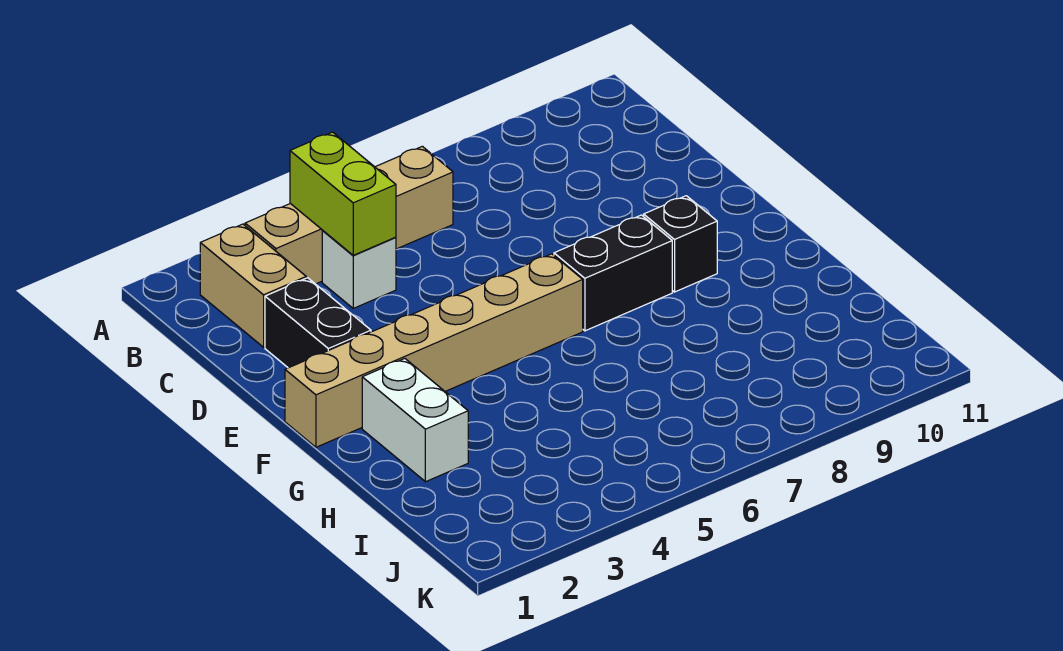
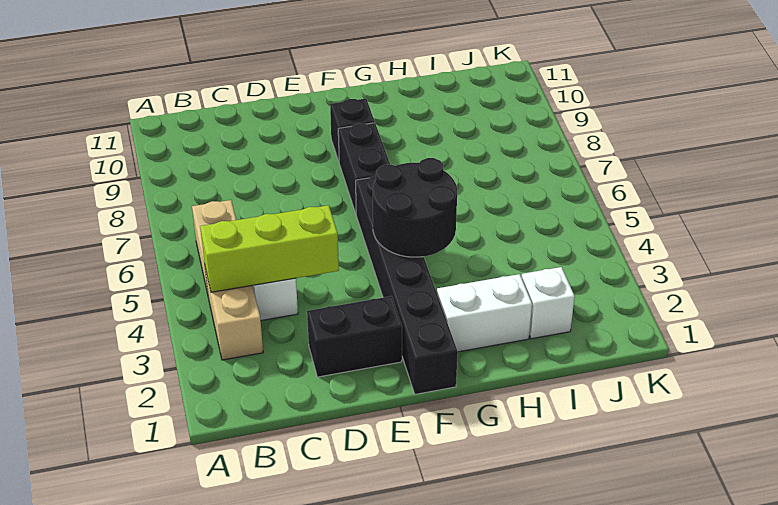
tan 1x2 brick [200,224,306,347] -> none
lime 1x2 brick [290,132,396,255] -> lime 1x3 brick [200,205,339,292]
tan 1x6 brick [285,254,583,447] -> black 1x6 brick [356,176,458,394]
none -> black 2x2 round brick [373,158,457,257]
none -> white 1x1 brick [522,267,575,339]

